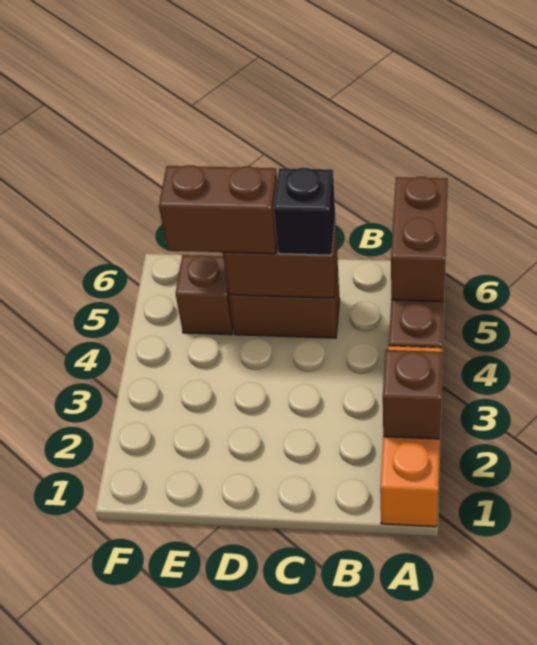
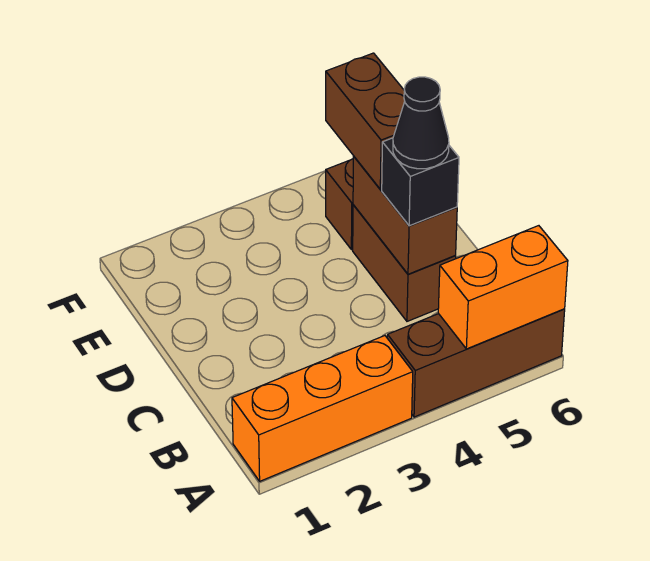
brown 1x1 brick [383,350,443,439] -> none
brown 1x2 brick [391,177,448,302] -> orange 1x2 brick [438,226,568,349]
none -> black 1x1 cone [393,77,449,169]

